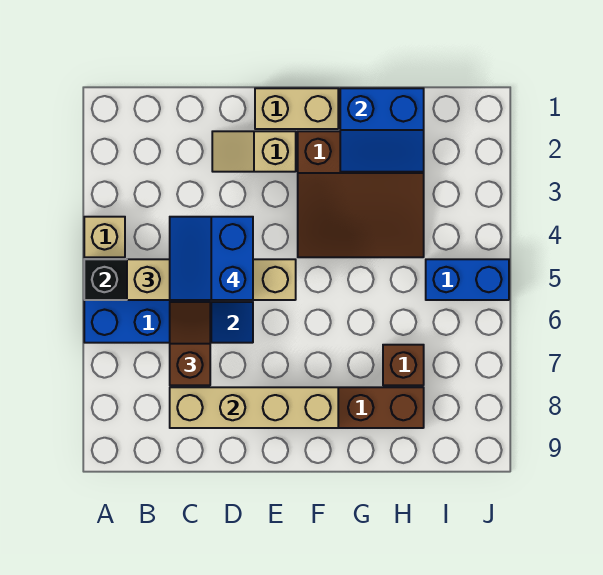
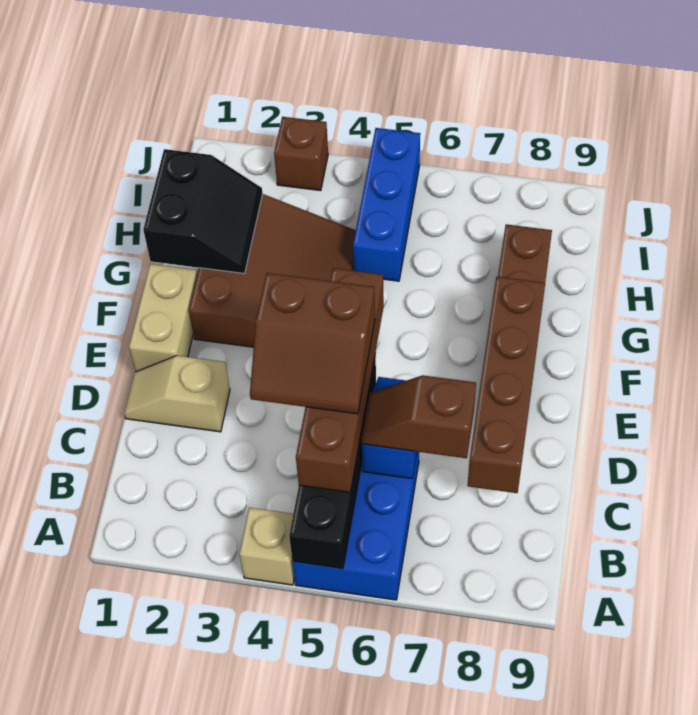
tan 1x4 brick [127,259,296,300] -> brown 1x4 brick [296,268,384,492]
blue 2x2 slope [170,217,253,300] -> brown 2x2 slope [250,273,375,414]
tan 1x4 brick [170,387,338,428] -> brown 1x4 brick [467,277,545,493]
tan 1x2 slope [212,131,296,172] -> tan 1x2 slope turned to [124,356,230,432]
blue 2x2 slope [340,88,424,172] -> black 2x2 slope [143,149,263,274]
brown 1x1 brick [383,345,424,385] -> brown 1x1 brick moved to [274,117,328,191]
blue 1x2 brick [426,259,509,300] -> blue 1x3 brick [353,128,420,281]

